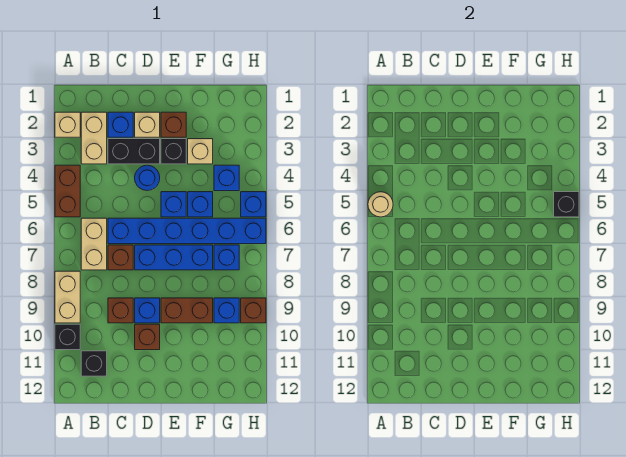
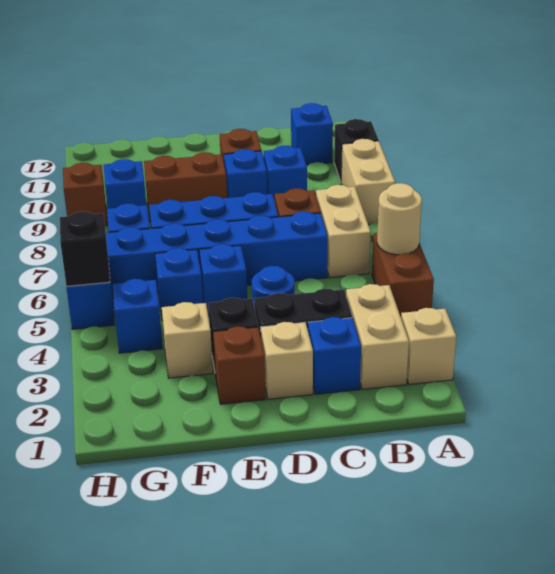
black 1x1 brick [81,351,107,376] -> blue 1x1 brick [291,103,333,165]
brown 1x1 brick [108,298,133,323] -> blue 1x1 brick [263,146,307,201]

